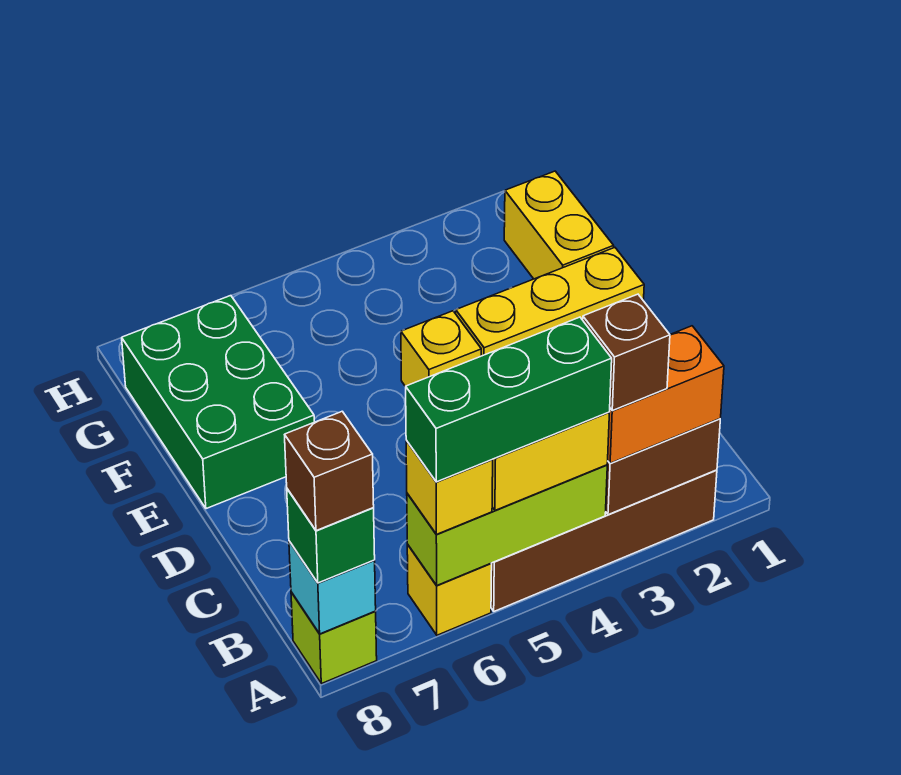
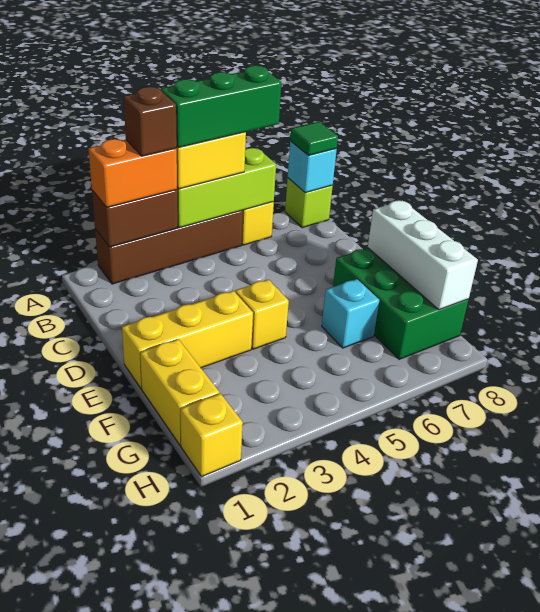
yellow 1x1 brick [406,440,493,534] -> yellow 1x1 brick moved to [181,393,243,477]
green 1x1 brick [287,489,375,583] -> green 1x1 tile [290,122,338,155]
brown 1x1 brick [285,411,374,531] -> none
none -> white 1x3 brick [368,200,478,310]
none -> cyan 1x1 brick [322,279,379,348]

